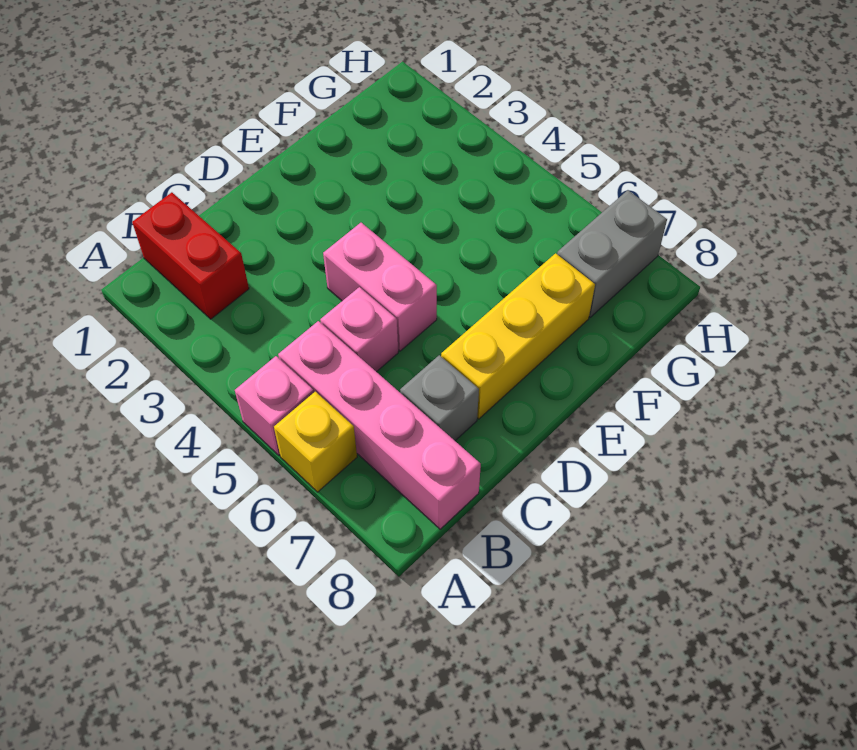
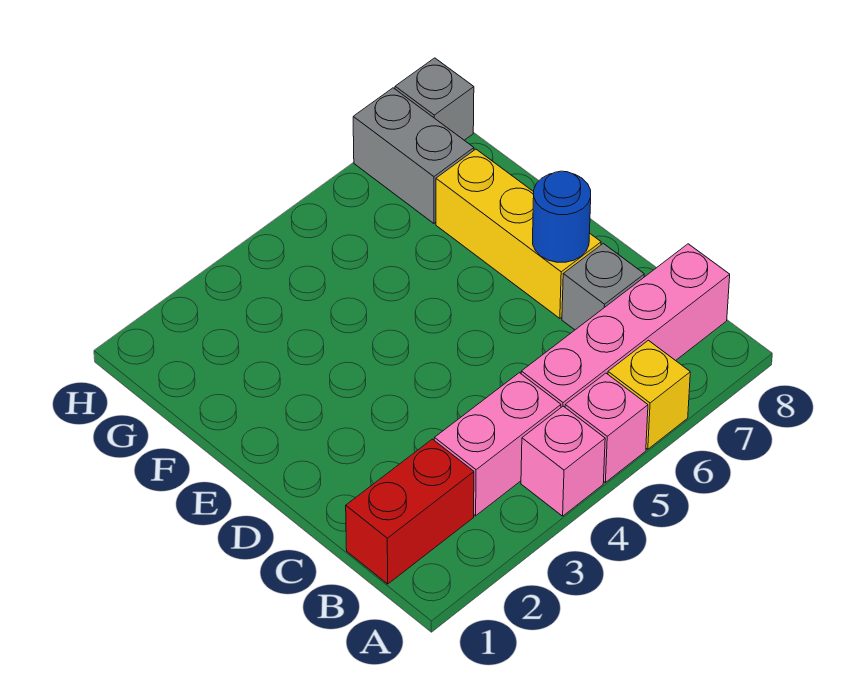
pink 1x1 brick [320,287,398,372] -> pink 1x1 brick moved to [521,406,605,516]
pink 1x2 brick [323,223,437,351] -> pink 1x2 brick moved to [434,373,561,516]
none -> blue 1x1 round brick [533,171,591,262]
none -> grey 1x1 brick [395,58,474,140]

